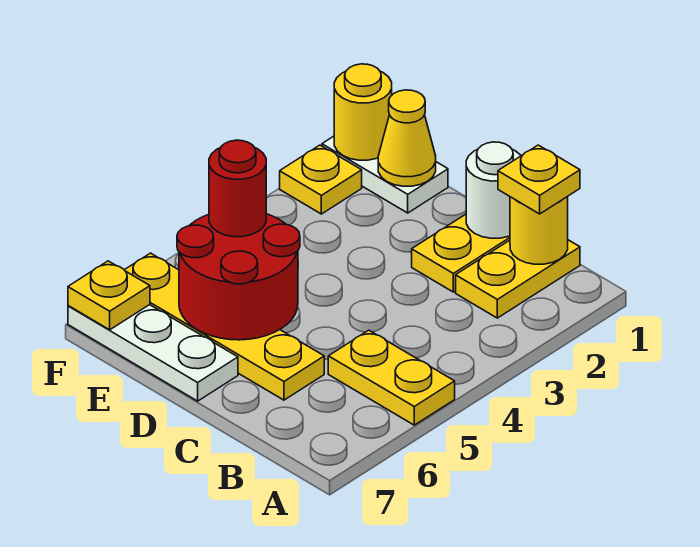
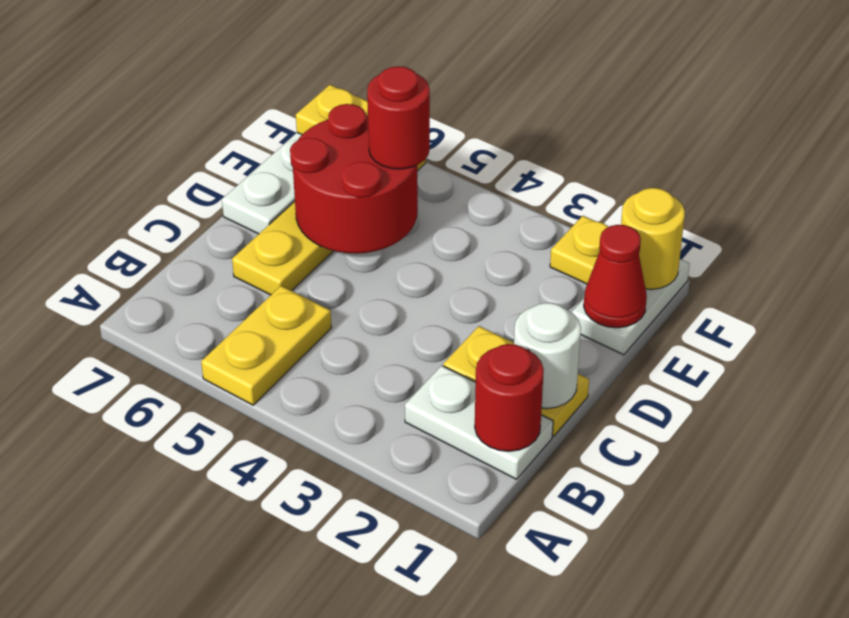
yellow 1x2 plate [456,240,580,318] -> white 1x2 plate [405,366,553,479]
yellow 1x1 round brick [510,197,568,264] -> red 1x1 round brick [475,344,544,451]
yellow 1x1 plate [498,145,580,214] -> none
yellow 1x1 cone [378,90,436,186] -> red 1x1 cone [584,225,647,328]

